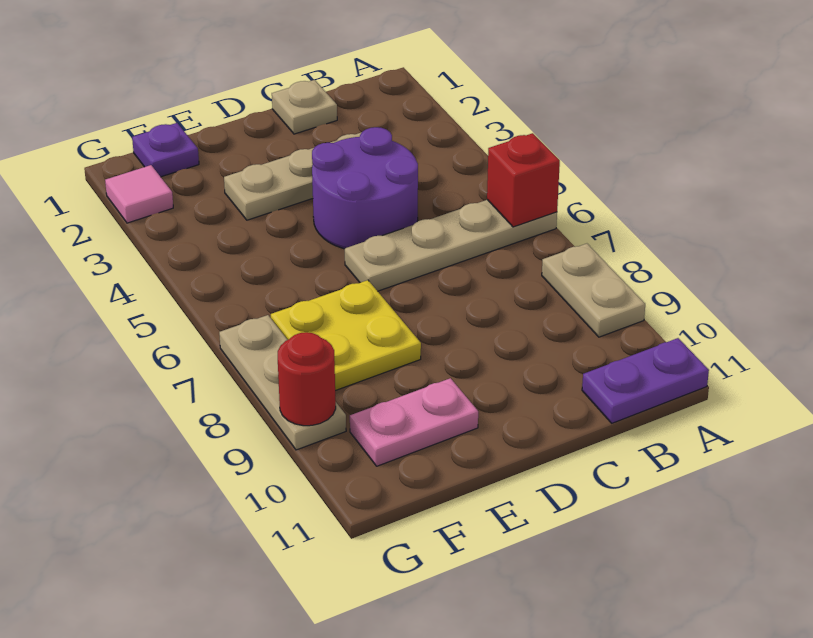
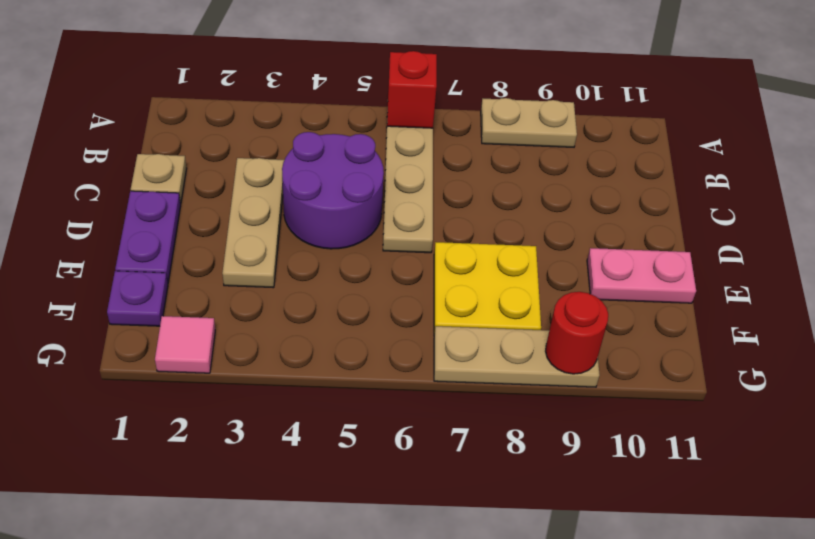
purple 1x2 plate [582,338,709,423] -> purple 1x2 plate moved to [115,191,181,283]
pink 1x2 plate [350,378,478,466] -> pink 1x2 plate turned to [587,248,696,303]

